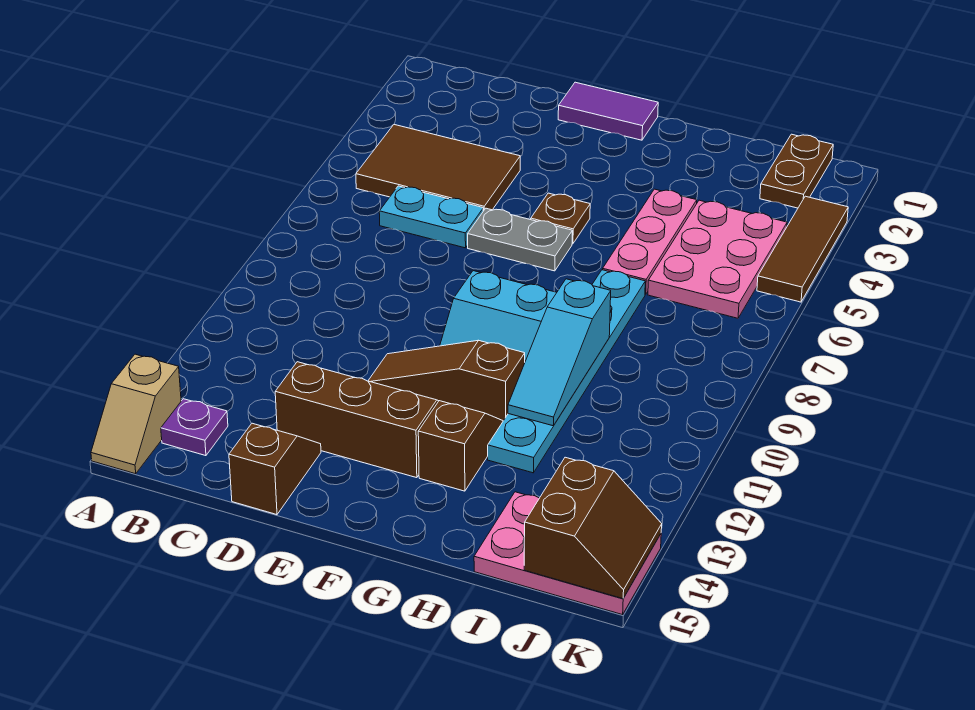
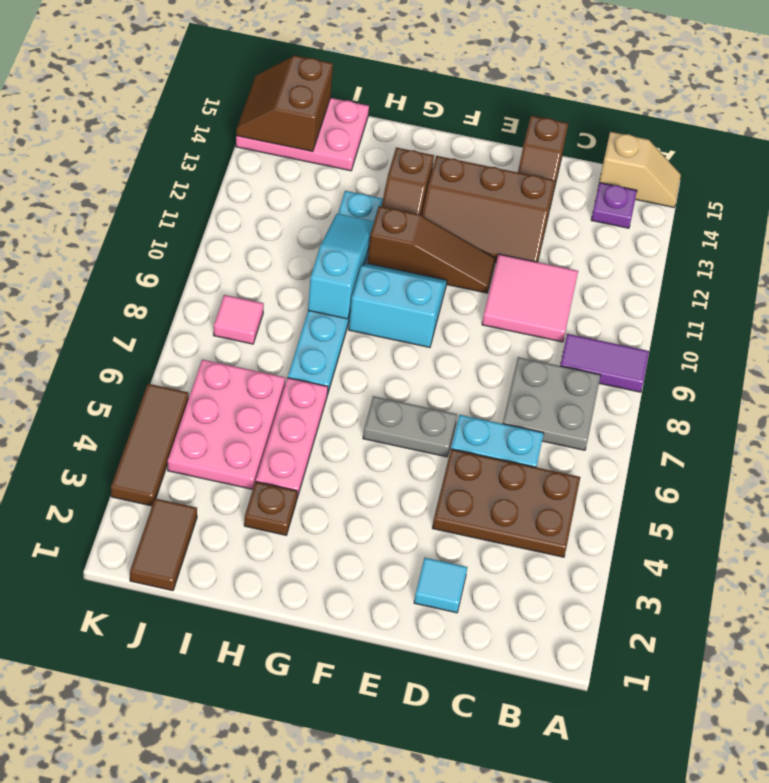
tan 1x2 slope [91,354,181,474] -> tan 1x2 slope turned to [599,132,681,207]
brown 2x3 tile [356,125,520,211] -> brown 2x3 plate [432,449,580,557]
none -> grey 2x2 plate [503,357,600,450]
none -> pink 2x2 tile [482,254,578,342]
none -> cyan 1x1 tile [414,558,467,613]
purple 1x2 tile [558,82,658,140] -> purple 1x2 tile moved to [560,334,649,392]
brown 1x1 plate [531,193,590,244] -> brown 1x1 plate moved to [244,482,297,535]
brown 1x2 plate [760,134,833,208] -> brown 1x2 tile [130,498,197,591]
none -> pink 1x1 tile [214,295,264,344]

